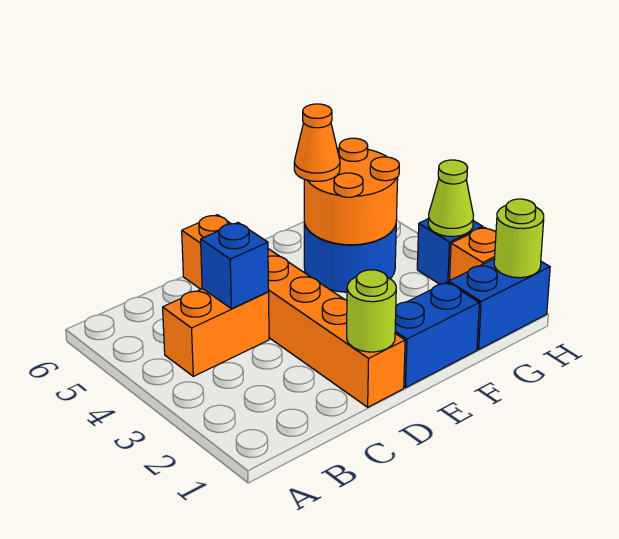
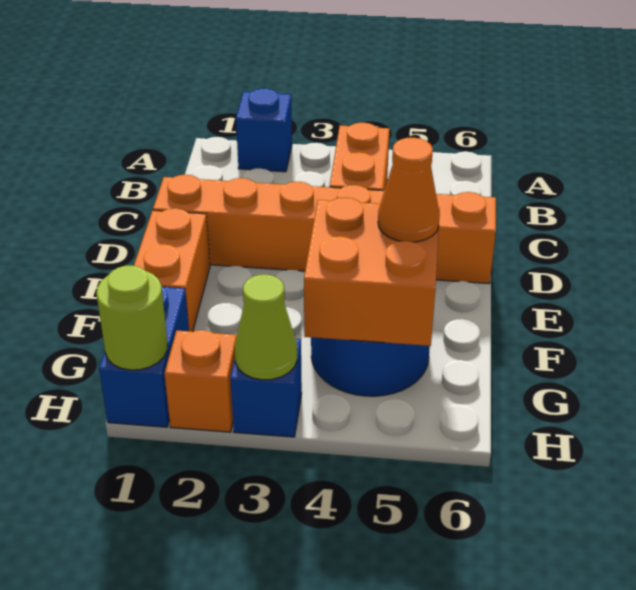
blue 1x1 brick [201,223,269,309] -> blue 1x1 brick moved to [236,88,292,172]
lime 1x1 round brick [347,270,396,352] -> none
blue 1x2 brick [395,282,479,387] -> orange 1x2 brick [134,208,210,332]
orange 2x2 round brick [304,138,399,245] -> orange 2x2 brick [304,198,440,346]

